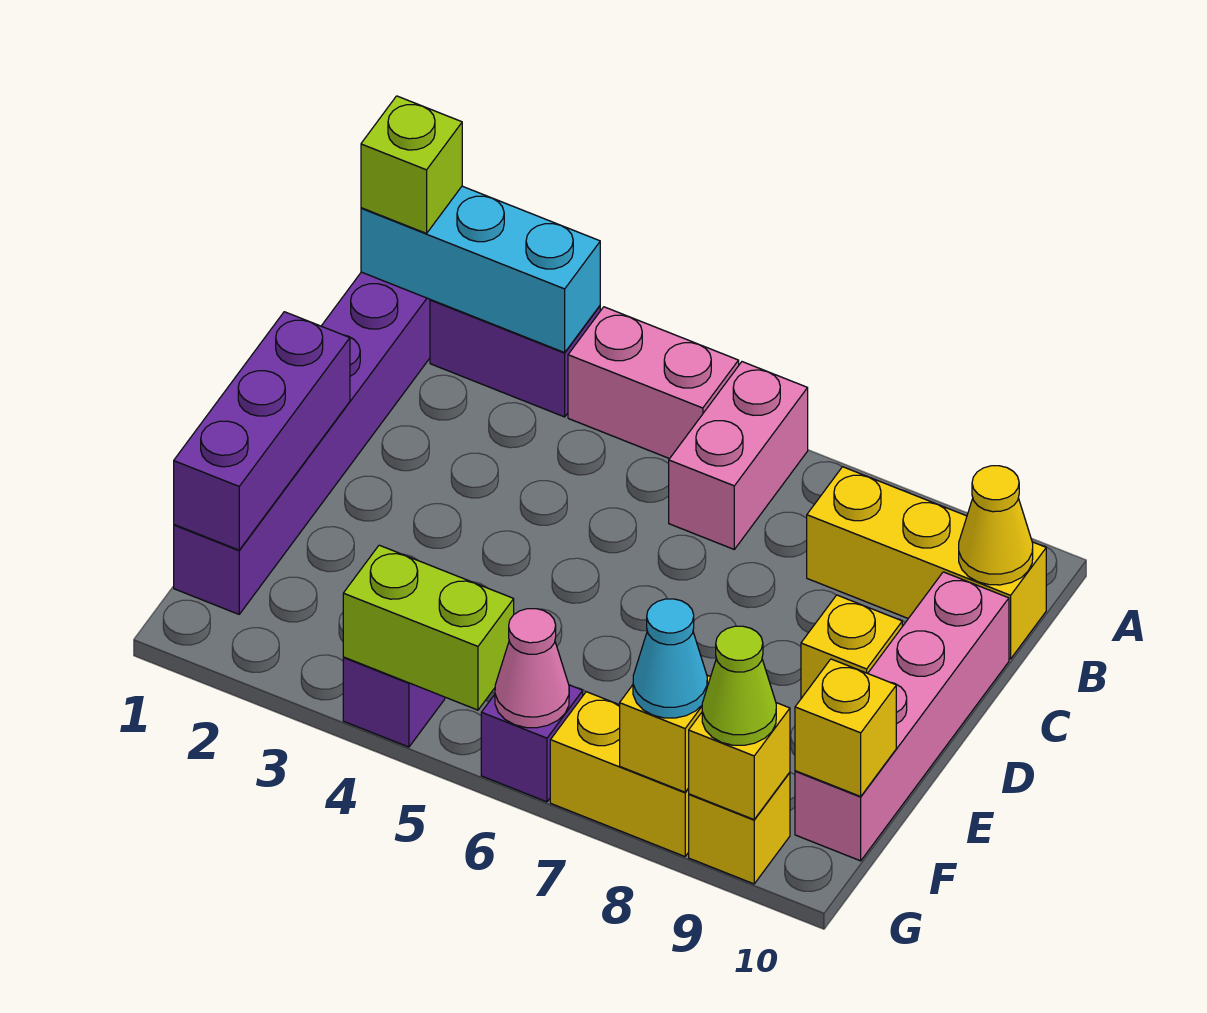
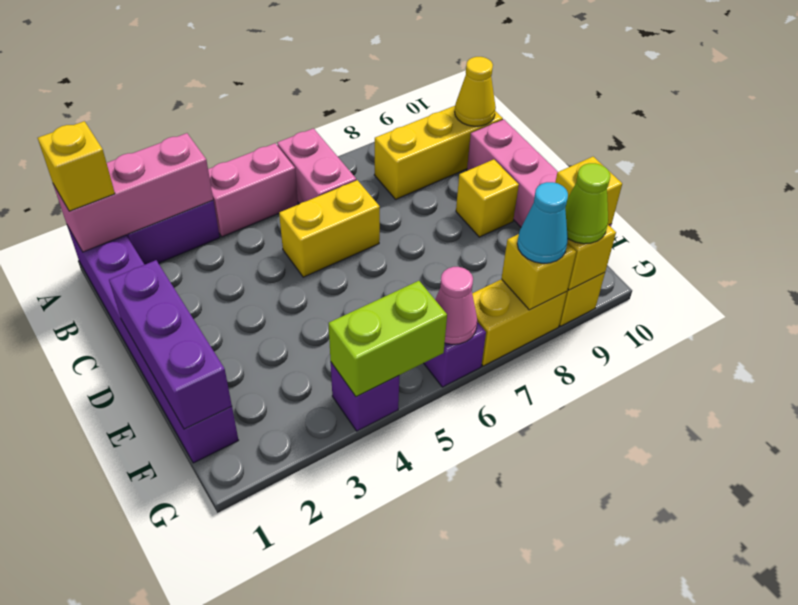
cyan 1x3 brick [361,186,600,353] -> pink 1x3 brick [53,133,213,252]
lime 1x1 brick [361,96,462,233] -> yellow 1x1 brick [38,121,115,211]
none -> yellow 1x2 brick [279,180,380,277]

